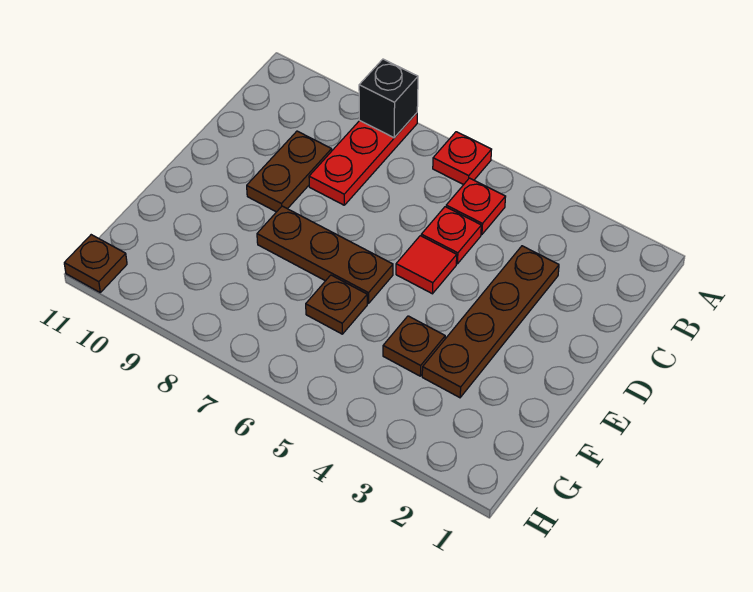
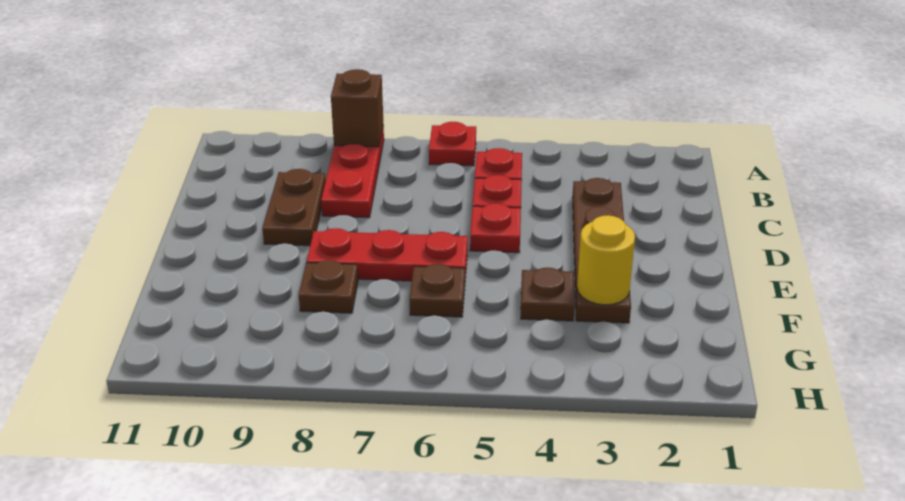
black 1x1 brick [359,59,418,138] -> brown 1x1 brick [331,69,383,147]
red 1x1 tile [396,236,457,294] -> red 1x1 plate [470,203,521,253]
brown 1x3 plate [257,206,393,304] -> red 1x3 plate [307,228,468,281]
none -> yellow 1x1 round brick [577,215,635,305]
brown 1x1 plate [64,235,127,292] -> brown 1x1 plate moved to [299,260,358,313]

